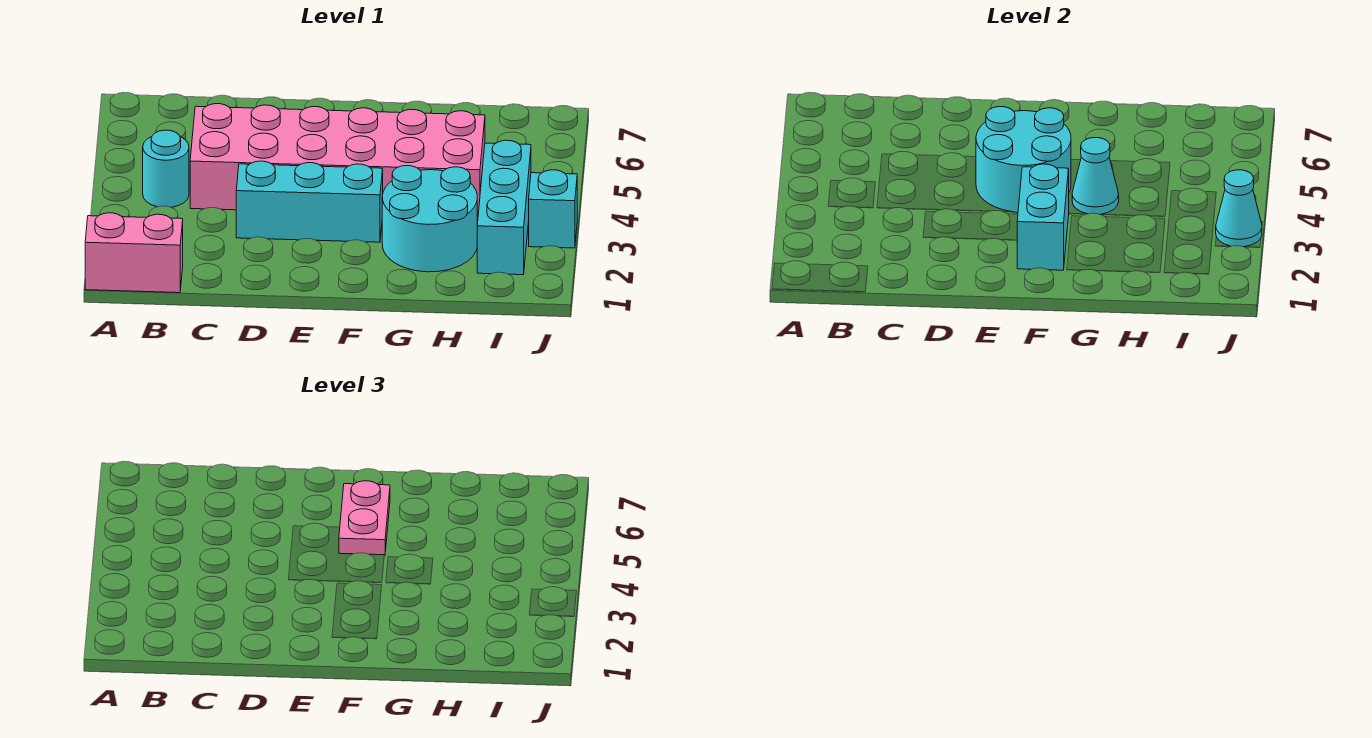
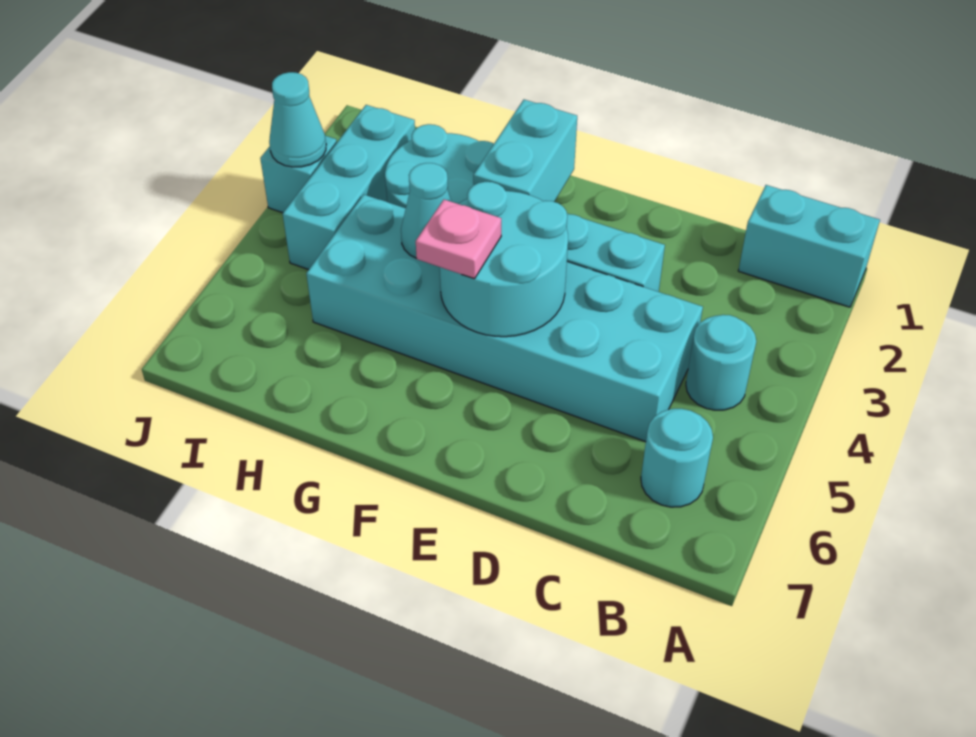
pink 1x2 brick [85,213,183,293] -> cyan 1x2 brick [738,185,880,307]
none -> cyan 1x1 round brick [641,409,713,507]
pink 2x6 brick [190,104,485,217] -> cyan 2x6 brick [306,194,703,442]
pink 1x2 plate [339,481,390,555] -> pink 1x1 plate [416,200,501,279]

